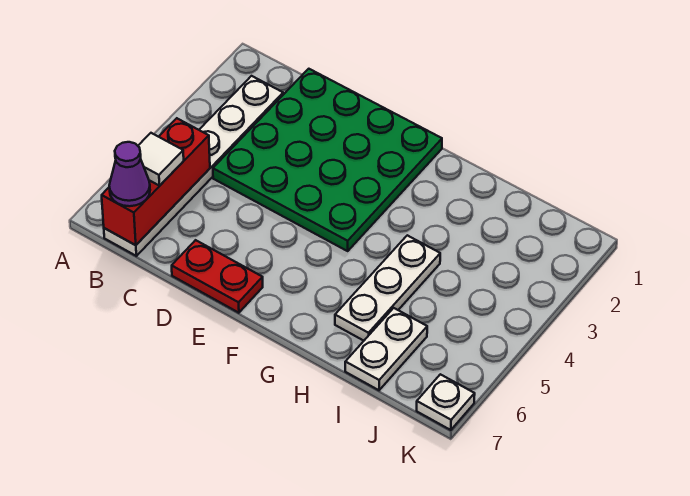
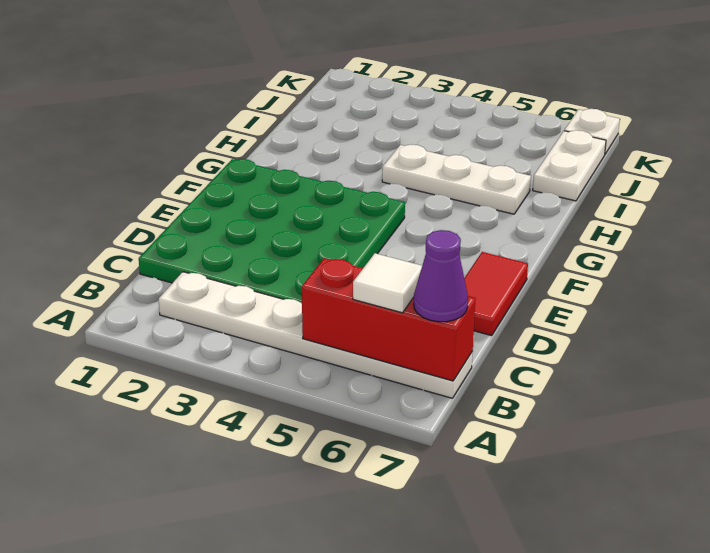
red 1x2 plate [172,240,263,313] -> red 1x2 tile [464,252,528,336]
white 1x2 plate [345,308,427,390] -> white 1x2 plate turned to [533,130,606,201]

